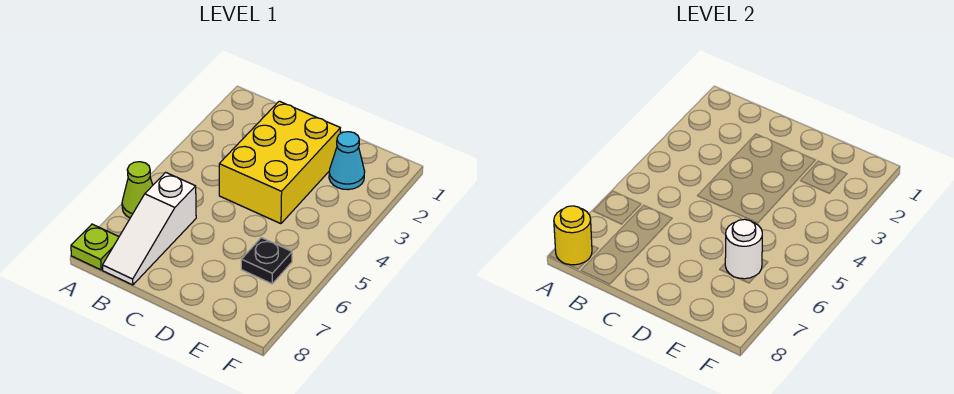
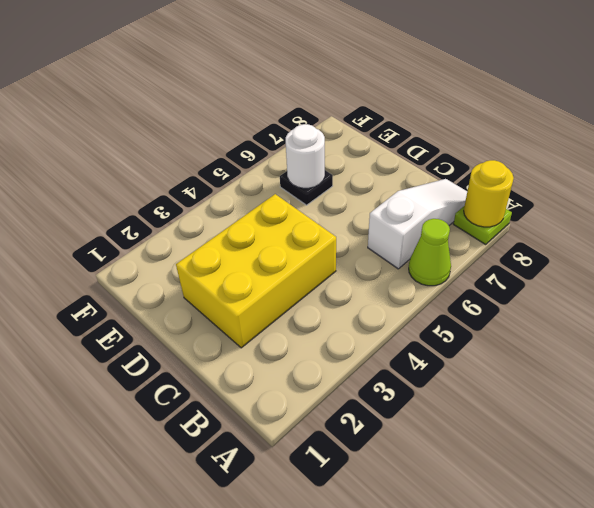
cyan 1x1 cone [329,132,365,190] -> none

